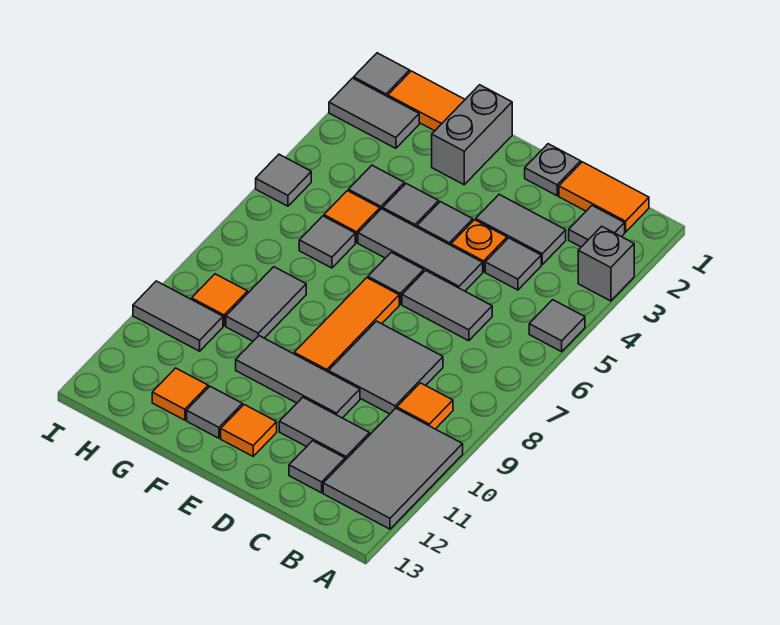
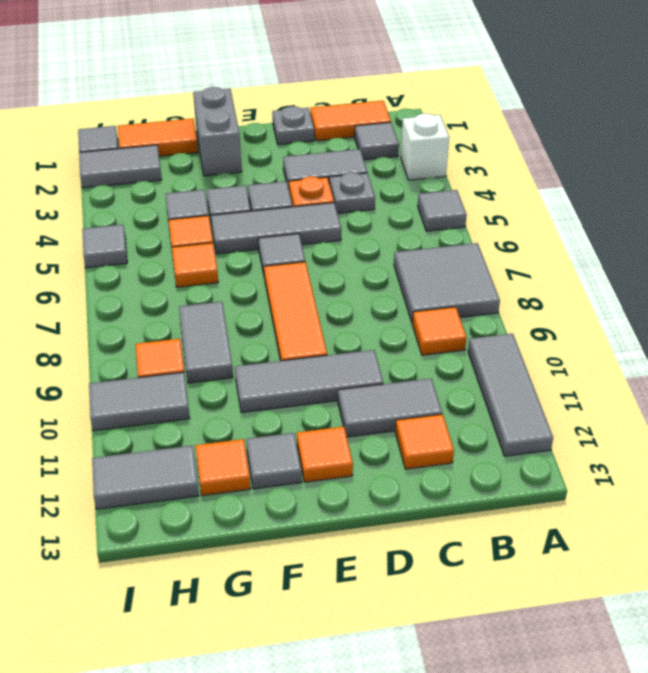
grey 1x1 brick [578,226,634,301] -> white 1x1 brick [401,114,449,180]
grey 2x3 tile [323,408,463,529] -> grey 1x3 tile [468,333,553,456]
grey 1x1 tile [485,238,541,290] -> grey 1x1 plate [329,172,375,214]
grey 1x2 tile [402,271,492,341] -> grey 1x2 tile moved to [92,445,199,509]
grey 2x2 tile [329,321,443,414] -> grey 2x2 tile moved to [394,243,500,322]
grey 1x1 tile [289,441,345,493] -> orange 1x1 tile [395,414,454,469]
grey 1x1 tile [299,216,355,268] -> orange 1x1 tile [172,243,218,287]

